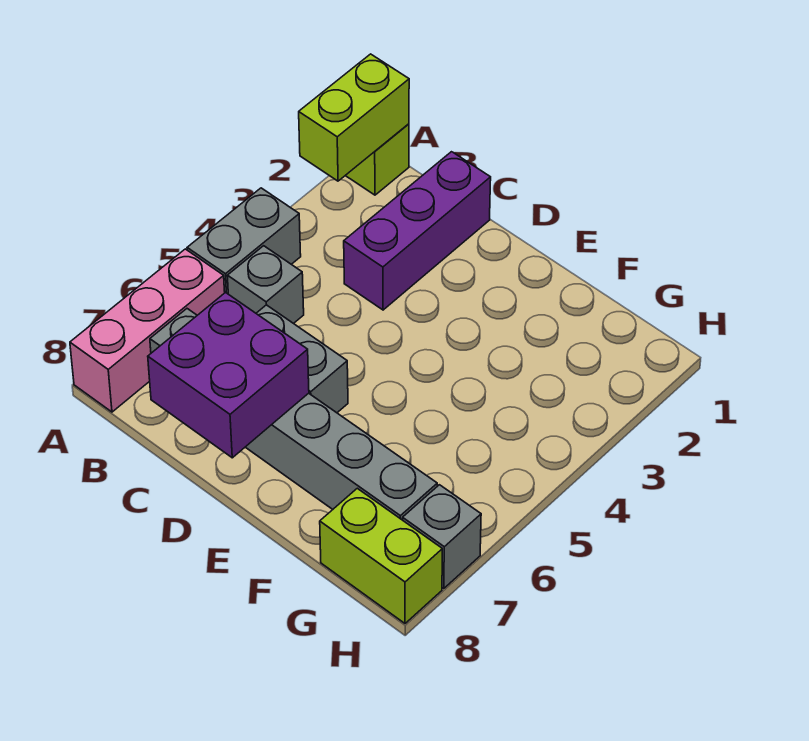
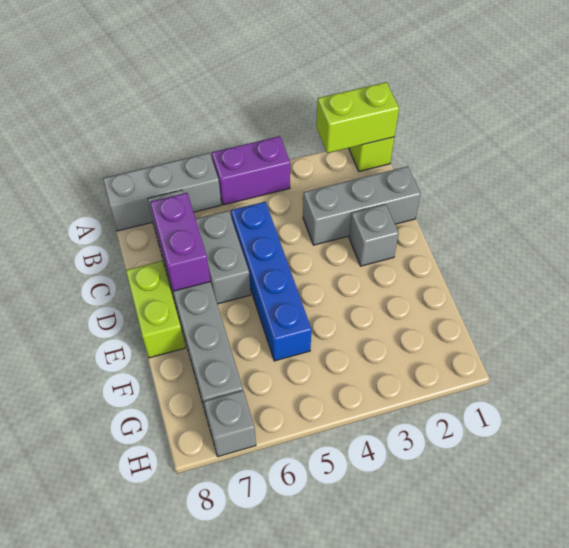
grey 1x2 brick [187,188,301,294] -> purple 1x2 brick [212,136,290,205]
pink 1x3 brick [70,249,225,412] -> grey 1x3 brick [103,153,221,231]
grey 1x1 brick [227,246,304,324] -> grey 1x1 brick moved to [349,204,399,266]
purple 1x3 brick [344,152,491,310] -> grey 1x3 brick [303,166,421,245]
none -> blue 1x4 brick [231,202,312,361]
purple 2x2 brick [148,293,309,458] -> purple 1x2 brick [150,193,210,291]
lime 1x2 brick [320,488,442,623] -> lime 1x2 brick moved to [126,261,185,358]

